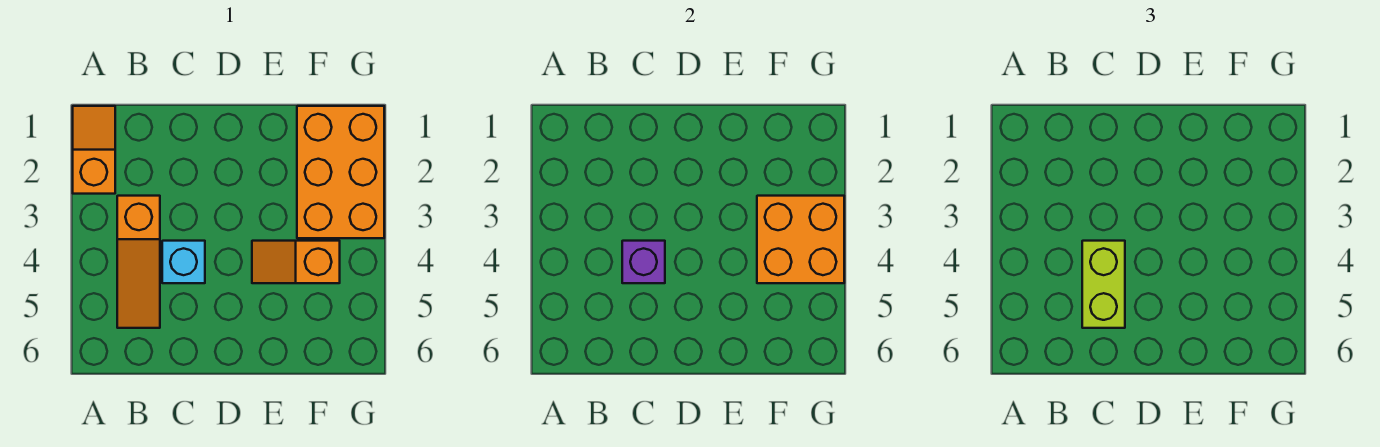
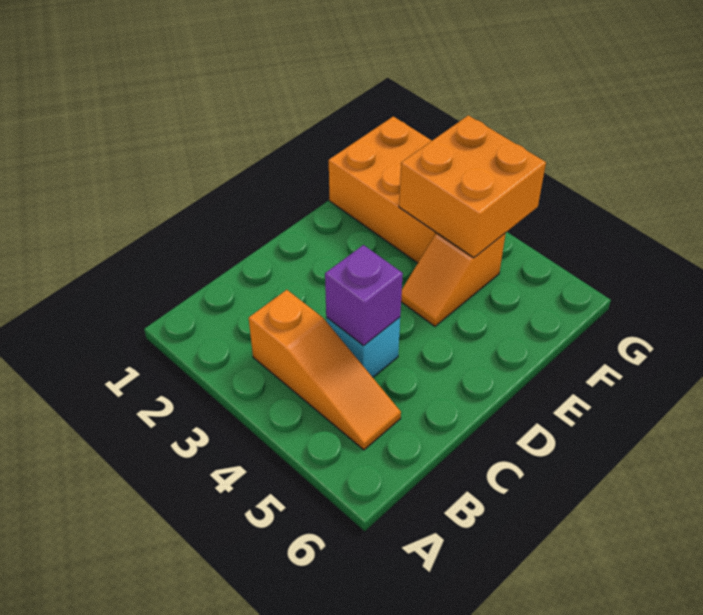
orange 1x2 slope [73,106,115,194] -> none
lime 1x2 brick [1082,241,1125,328] -> none

